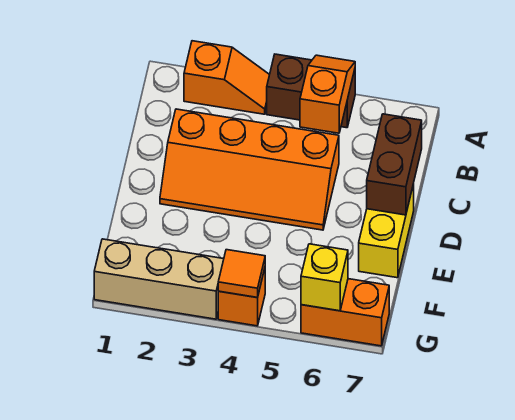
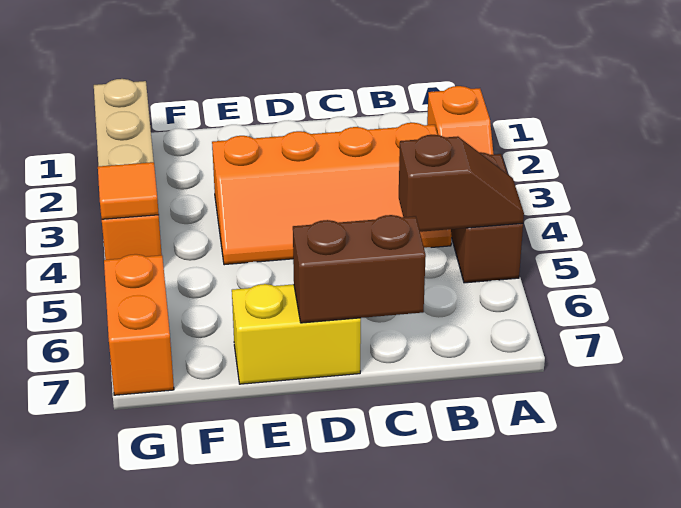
orange 1x2 slope [300,55,355,133] -> brown 1x2 slope [399,135,524,232]
orange 2x4 slope [160,109,339,230] -> orange 2x4 slope turned to [212,123,452,265]
yellow 1x1 brick [301,244,348,311] -> none

